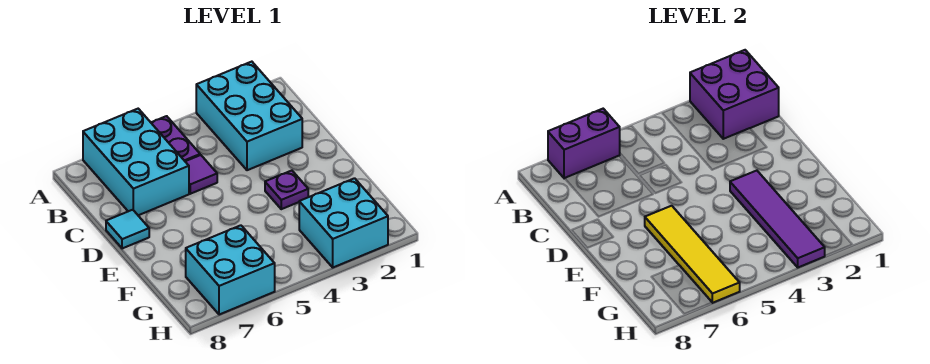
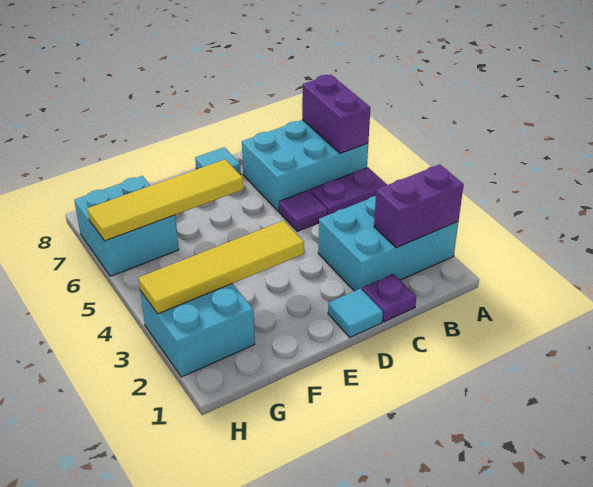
purple 2x2 brick [690,50,779,139] -> purple 1x2 brick [374,164,464,248]
none -> cyan 1x1 tile [328,288,383,337]
purple 1x1 plate [265,171,308,209] -> purple 1x1 plate moved to [362,274,416,322]
purple 1x4 tile [730,171,825,267] -> yellow 1x4 tile [138,221,304,314]

